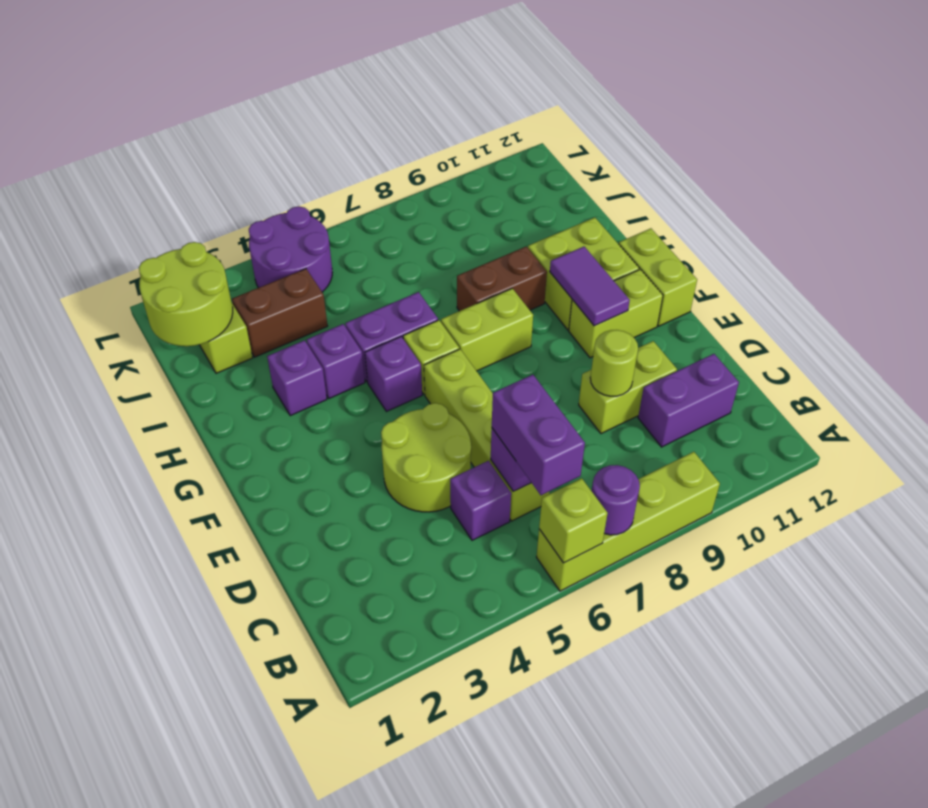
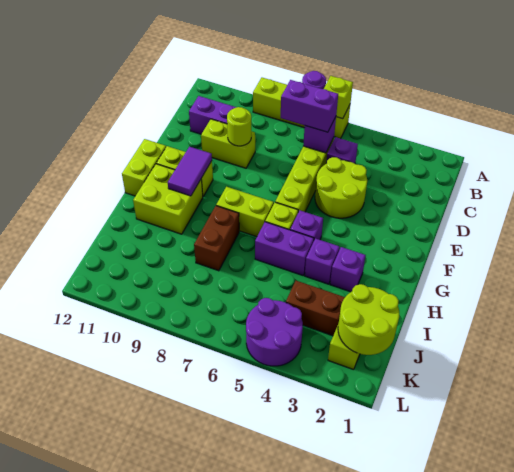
purple 1x2 brick [492,375,585,495] -> purple 1x2 brick turned to [281,80,338,132]
brown 1x2 brick [457,246,547,311] -> brown 1x2 brick turned to [194,206,239,271]

